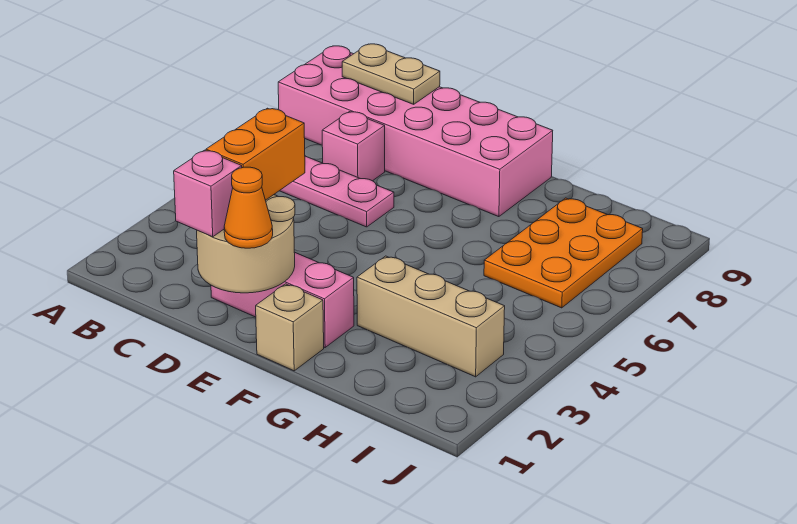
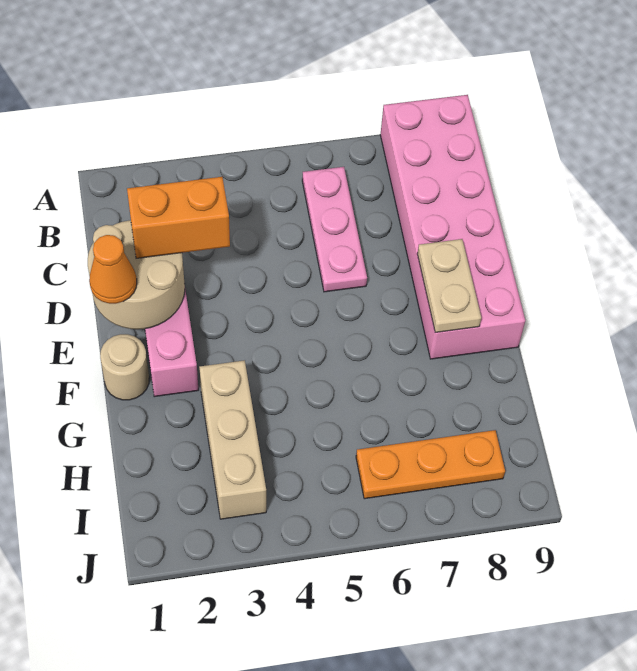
tan 1x2 plate [342,44,440,104] -> tan 1x2 plate moved to [417,239,481,333]
pink 1x1 brick [322,112,385,181] -> none
pink 1x1 brick [174,150,242,237] -> none
tan 1x1 brick [256,284,324,371] -> tan 1x1 round brick [100,334,149,400]
orange 2x3 plate [484,198,643,308] -> orange 1x3 plate [356,430,505,499]

